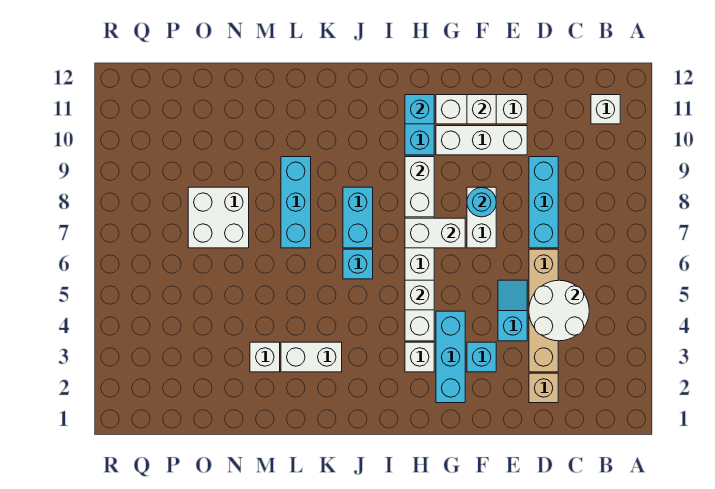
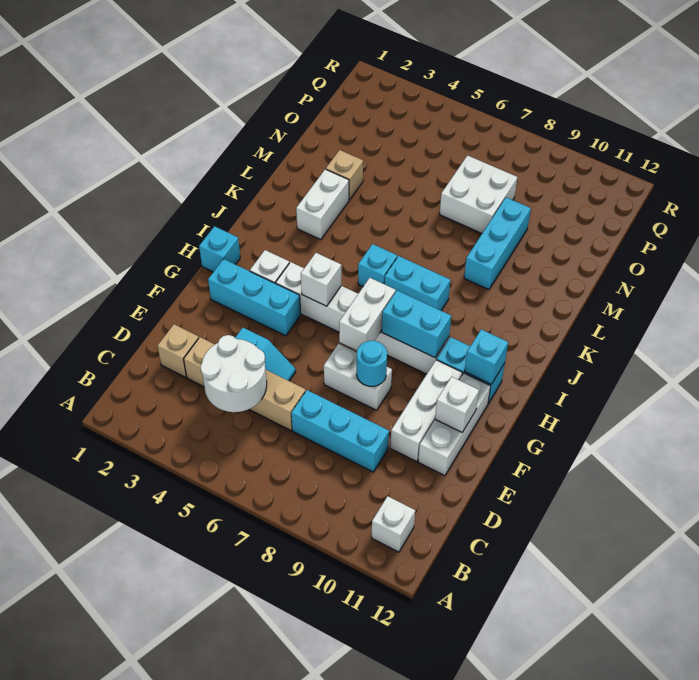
cyan 1x1 brick [467,342,496,372] -> cyan 1x1 brick moved to [199,226,240,272]
white 1x2 brick [405,157,434,217] -> cyan 1x2 brick [382,290,451,358]
cyan 1x3 brick [281,157,311,248] -> cyan 1x3 brick turned to [464,197,531,290]
white 1x1 brick [250,342,280,372] -> tan 1x1 brick [326,150,363,200]

